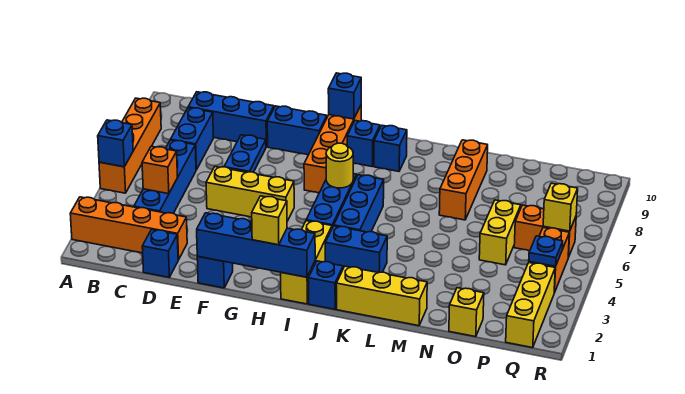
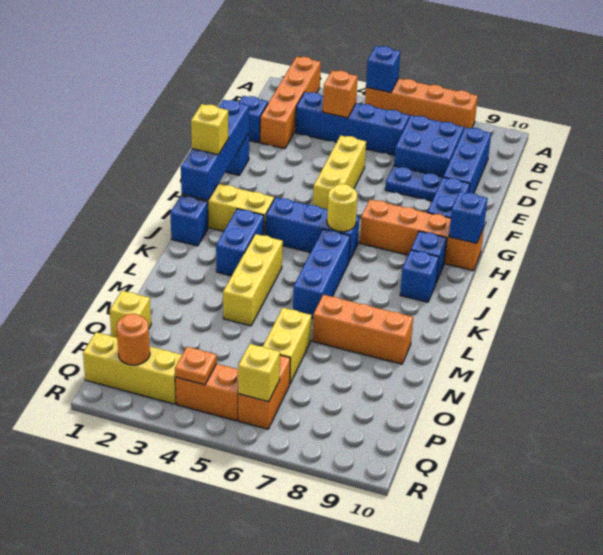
blue 1x2 brick [171,108,213,170] -> blue 2x2 brick [394,115,464,177]
blue 1x3 brick [334,175,384,232] -> blue 1x3 brick turned to [293,229,350,318]
yellow 1x3 brick [336,266,427,326] -> yellow 1x3 brick moved to [223,234,283,326]
yellow 1x2 brick [479,200,521,265] -> yellow 1x2 brick turned to [263,308,311,383]
none -> orange 1x1 round brick [116,314,150,365]
blue 1x1 plate [529,236,563,266] -> orange 1x1 plate [175,347,217,385]

